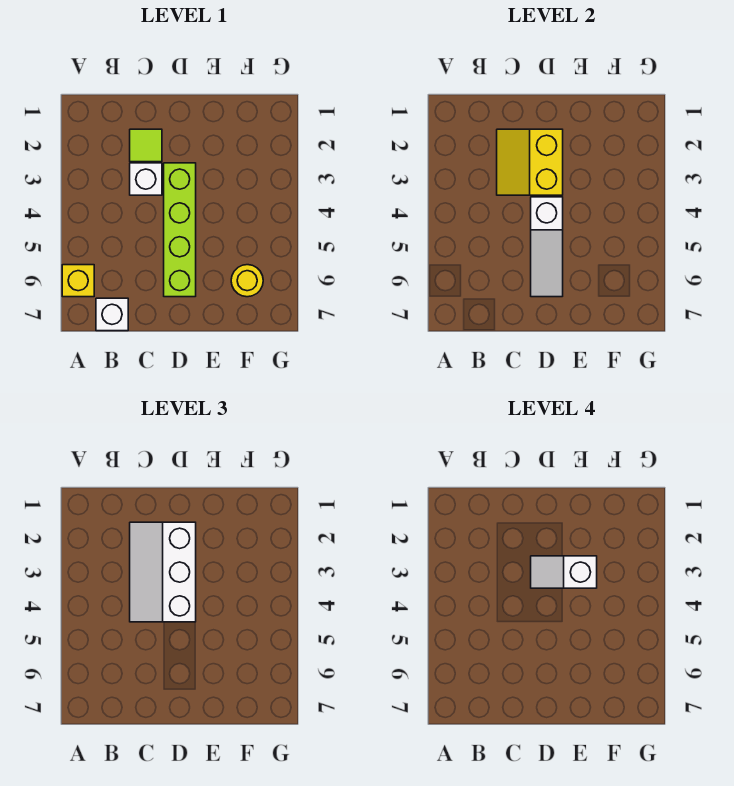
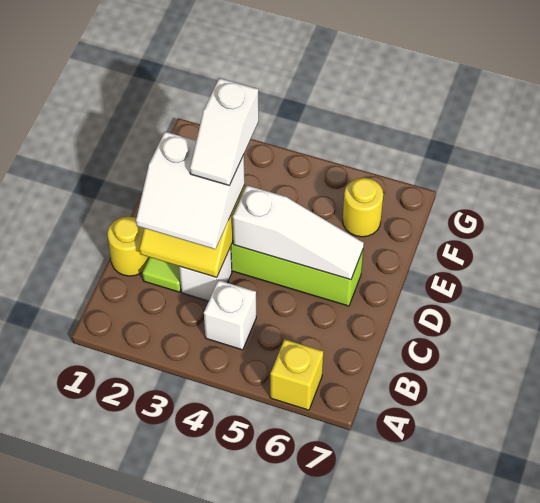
white 1x1 brick [96,298,128,331] -> white 1x1 brick moved to [204,280,256,350]
none -> yellow 1x1 round brick [107,217,149,276]
white 2x3 slope [130,522,196,622] -> white 2x2 slope [136,132,245,249]

